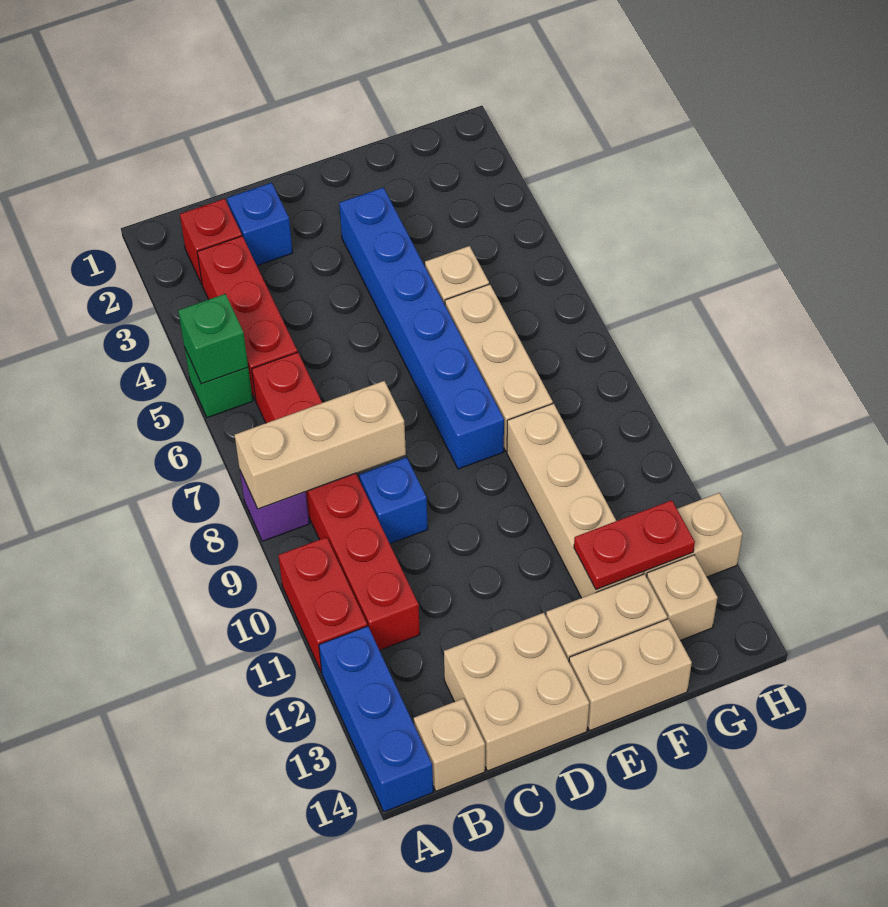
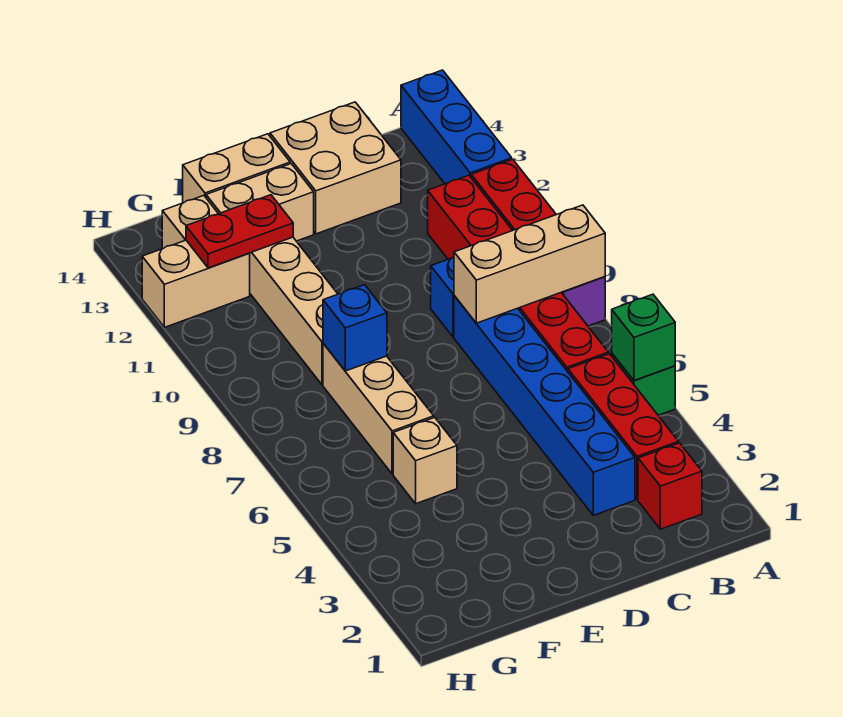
tan 1x1 brick [414,699,485,791] -> none
blue 1x1 brick [227,183,293,265] -> blue 1x1 brick moved to [323,285,387,371]
blue 1x6 brick [339,188,504,469] -> blue 1x6 brick moved to [454,296,635,515]

